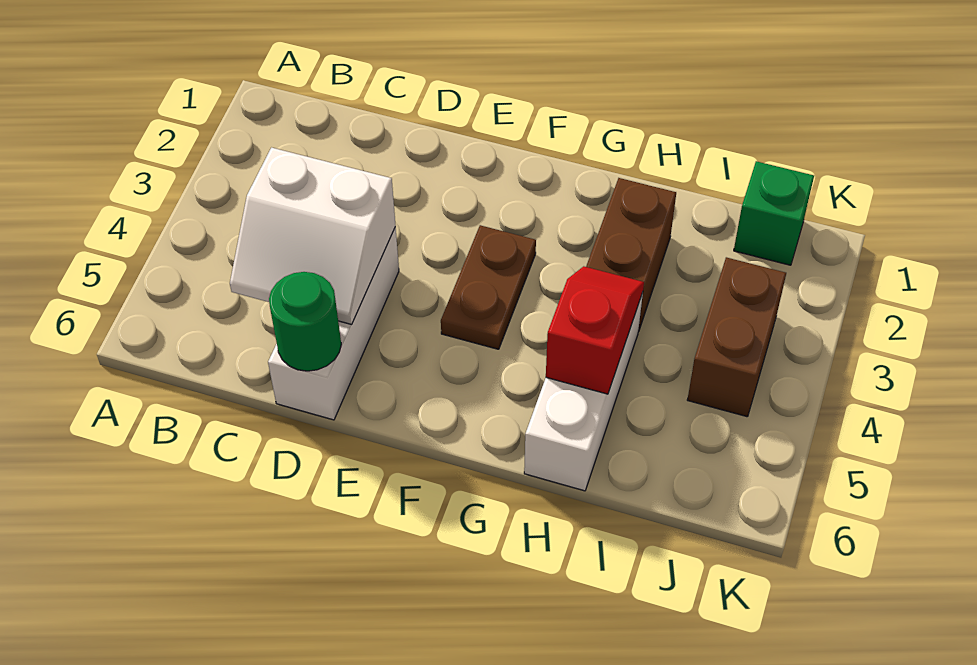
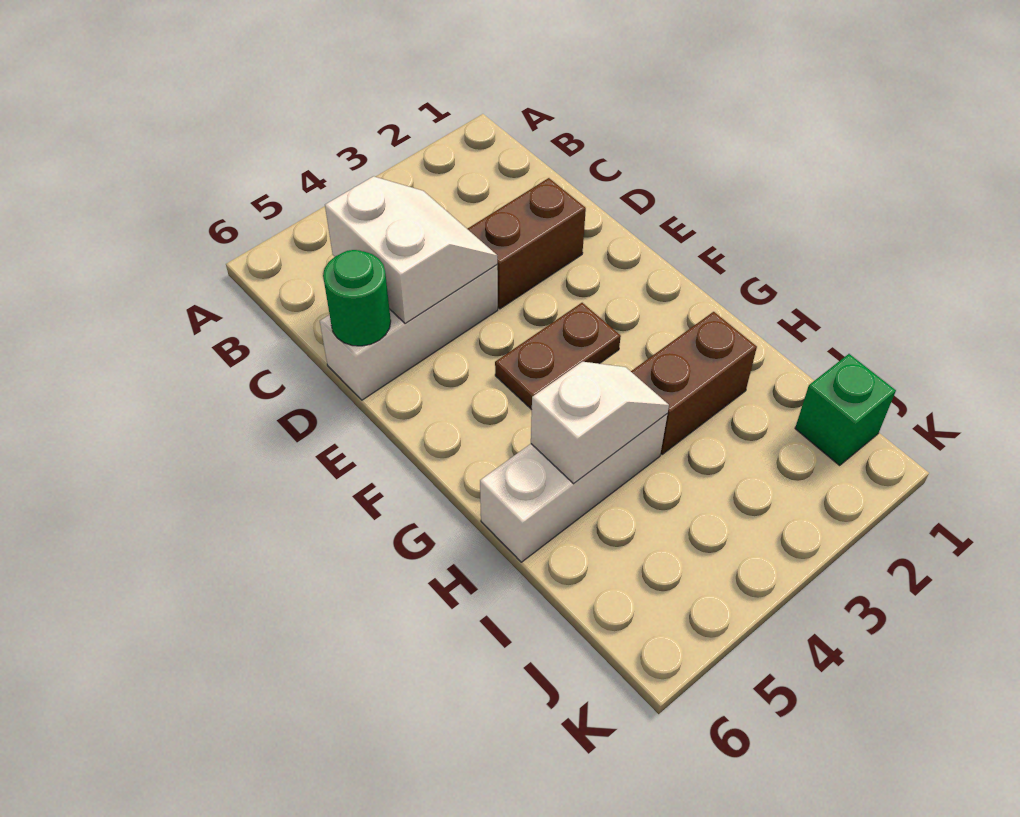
white 2x2 slope [230,148,396,324] -> white 2x2 slope turned to [325,176,497,324]
red 1x2 slope [546,266,644,394] -> white 1x2 slope [531,362,669,484]
brown 1x2 brick [687,257,786,417] -> brown 1x2 brick moved to [468,178,586,309]

